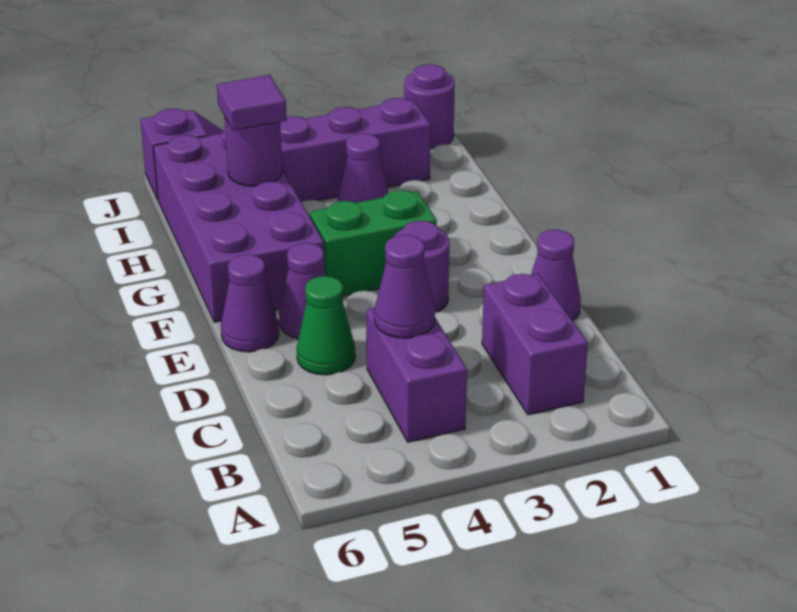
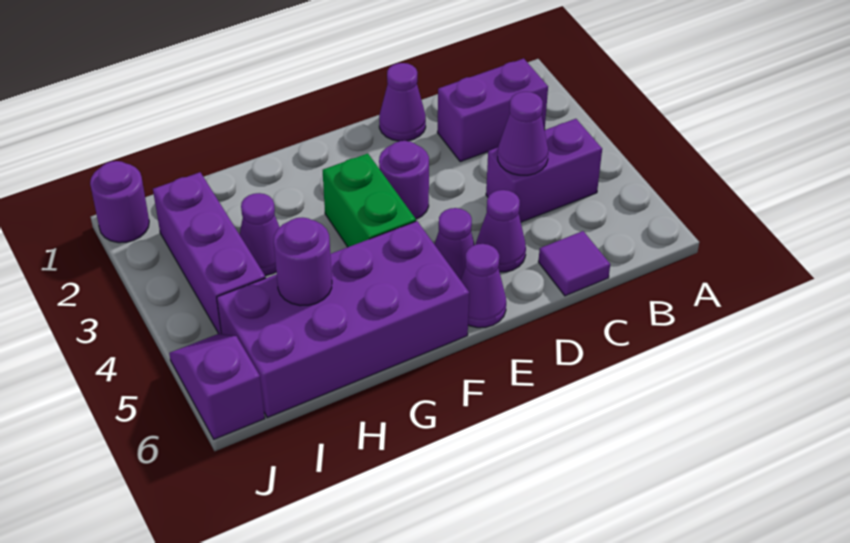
green 1x1 cone [297,276,355,375] -> purple 1x1 cone [476,190,526,272]
purple 1x1 tile [217,75,287,130] -> purple 1x1 tile moved to [538,231,610,296]

